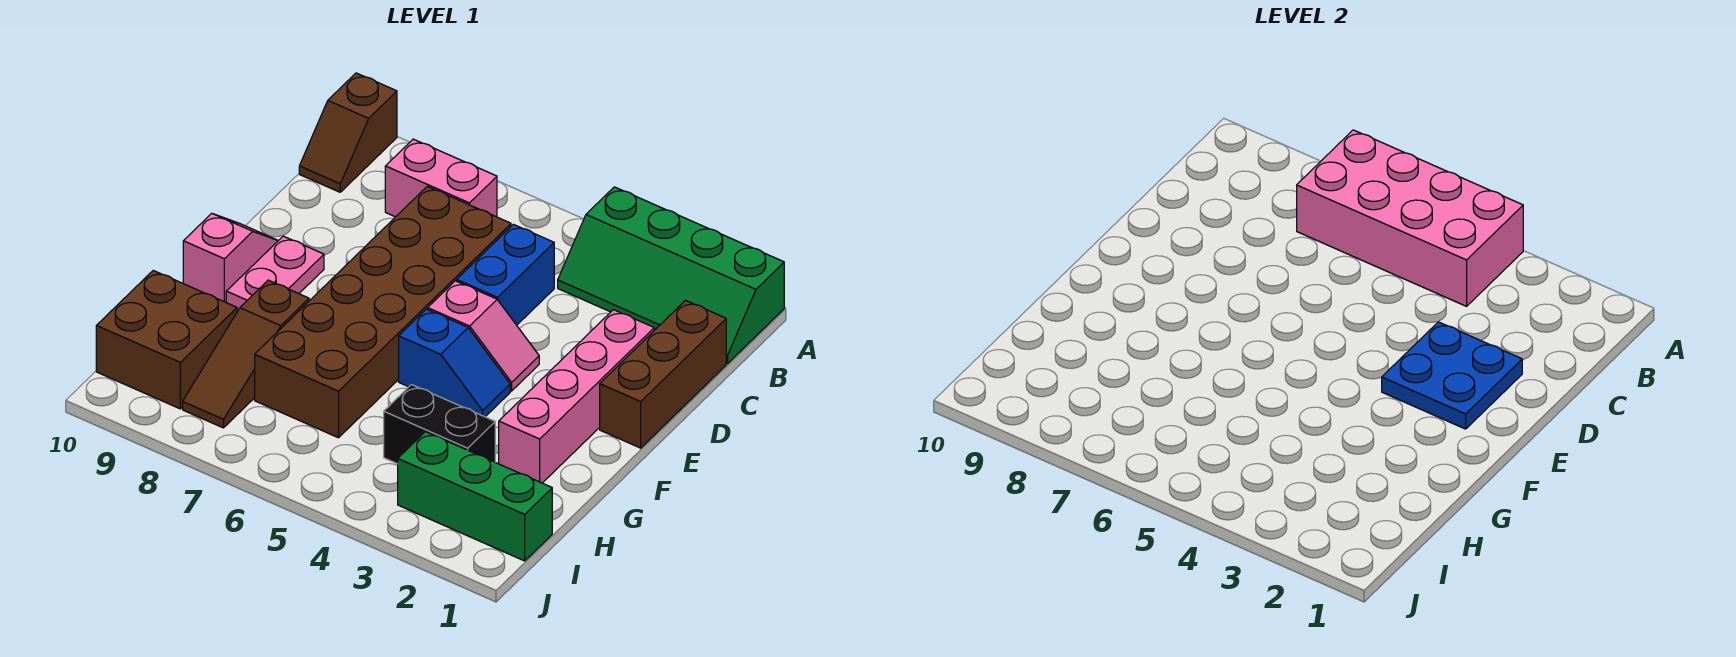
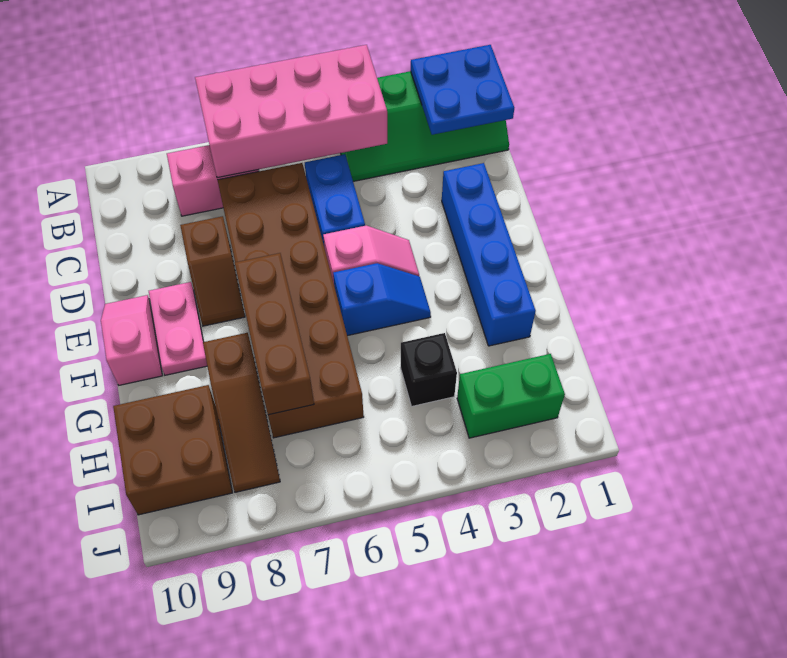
brown 1x2 slope [299,73,397,192] -> brown 1x2 slope moved to [180,216,245,326]
brown 1x3 brick [600,301,726,448] -> brown 1x3 brick moved to [235,253,314,415]
pink 1x4 brick [499,310,654,483] -> blue 1x4 brick [442,163,536,346]
blue 2x2 plate [1382,322,1522,429] -> blue 2x2 plate moved to [411,45,514,135]
black 1x2 brick [384,385,495,464] -> black 1x1 brick [401,333,457,406]
green 1x3 brick [398,432,552,561] -> green 1x2 brick [457,354,565,438]

